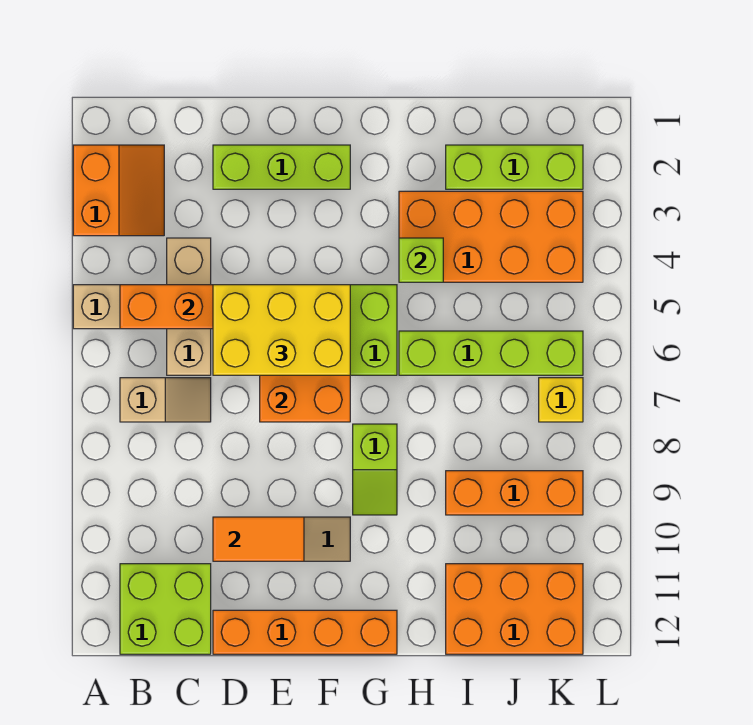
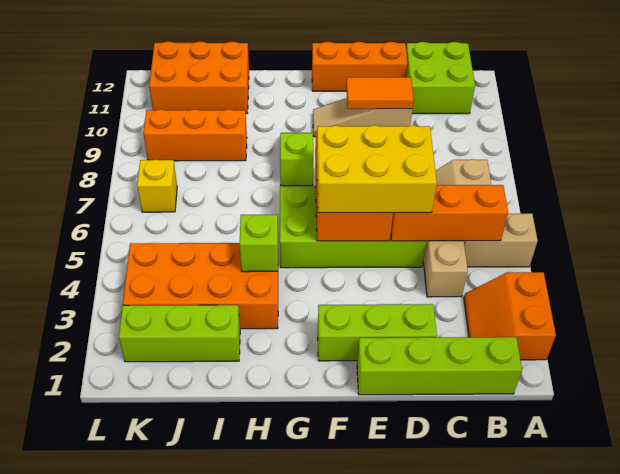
orange 1x4 brick [213,610,397,654] -> orange 1x3 brick [312,42,408,91]
lime 1x4 brick [399,331,583,375] -> lime 1x4 brick moved to [357,337,522,395]

